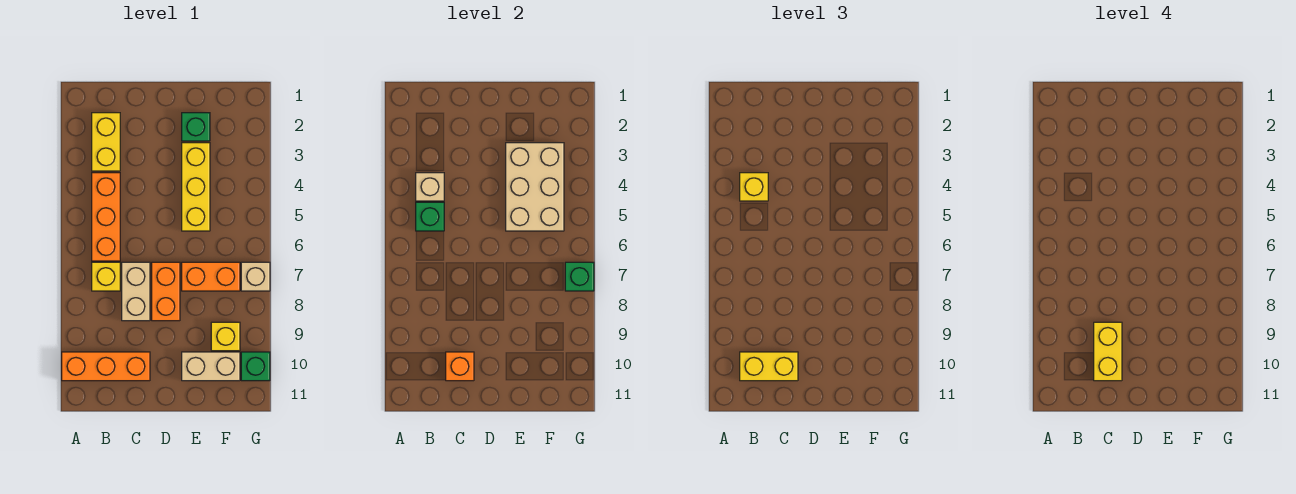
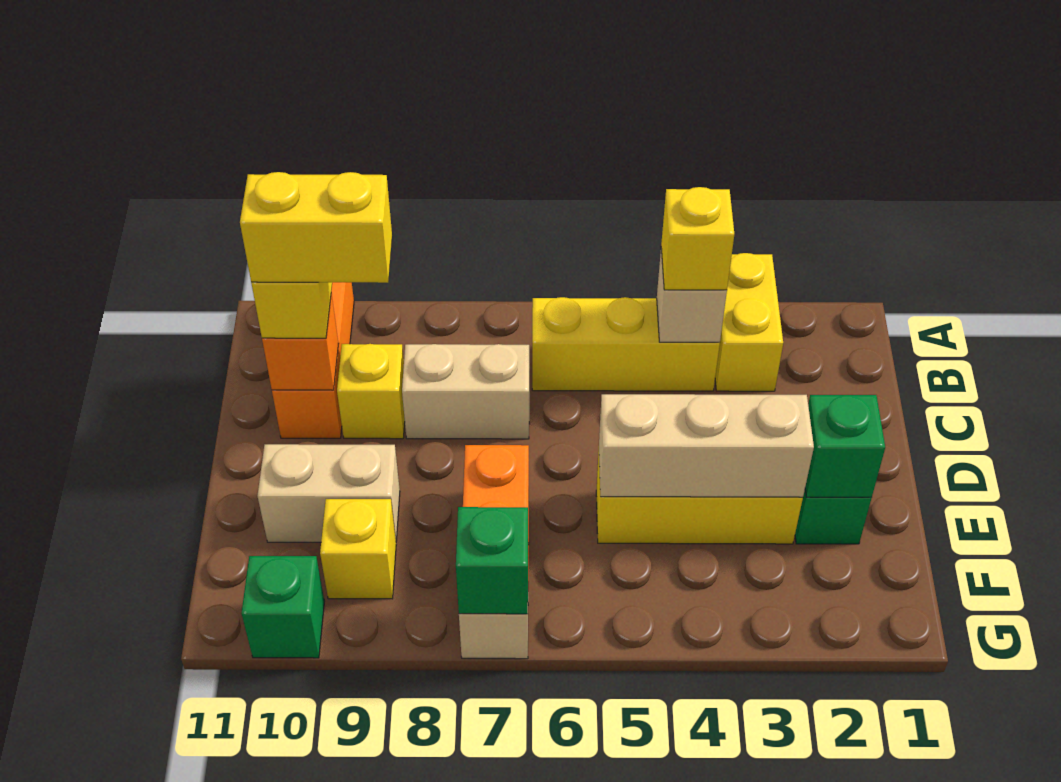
yellow 1x2 brick [92,113,120,171] -> yellow 1x2 brick turned to [715,253,783,391]
orange 1x3 brick [92,173,120,261] -> yellow 1x3 brick [532,297,720,391]
green 1x1 brick [416,202,444,231] -> green 1x1 brick moved to [805,395,885,497]
yellow 1x1 brick [92,262,120,291] -> yellow 1x1 brick moved to [337,344,405,439]
orange 1x2 brick [152,262,180,321] -> none
tan 2x3 brick [506,143,564,231] -> tan 1x3 brick [599,394,814,497]
tan 1x2 brick [182,352,240,381] -> tan 1x2 brick turned to [257,444,400,542]

